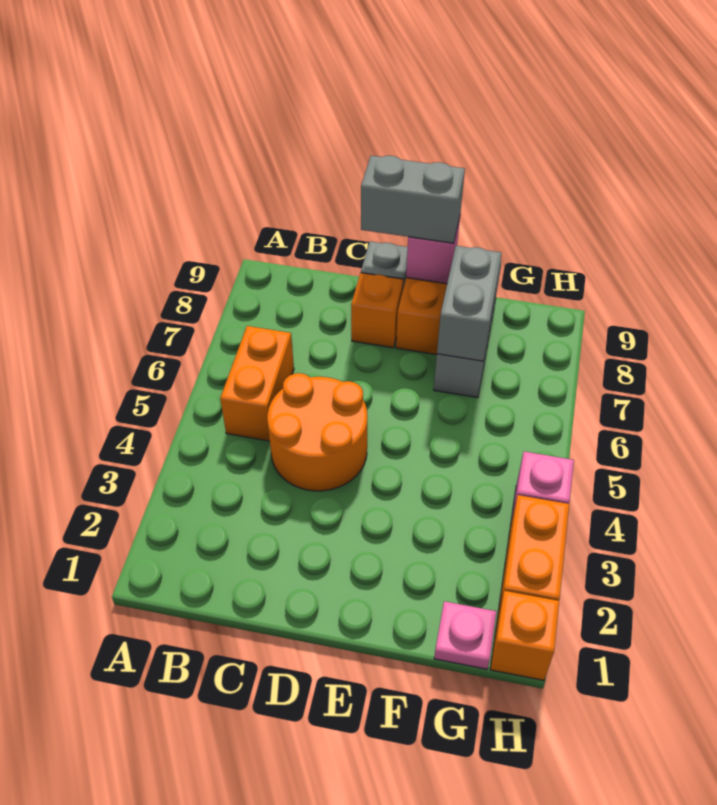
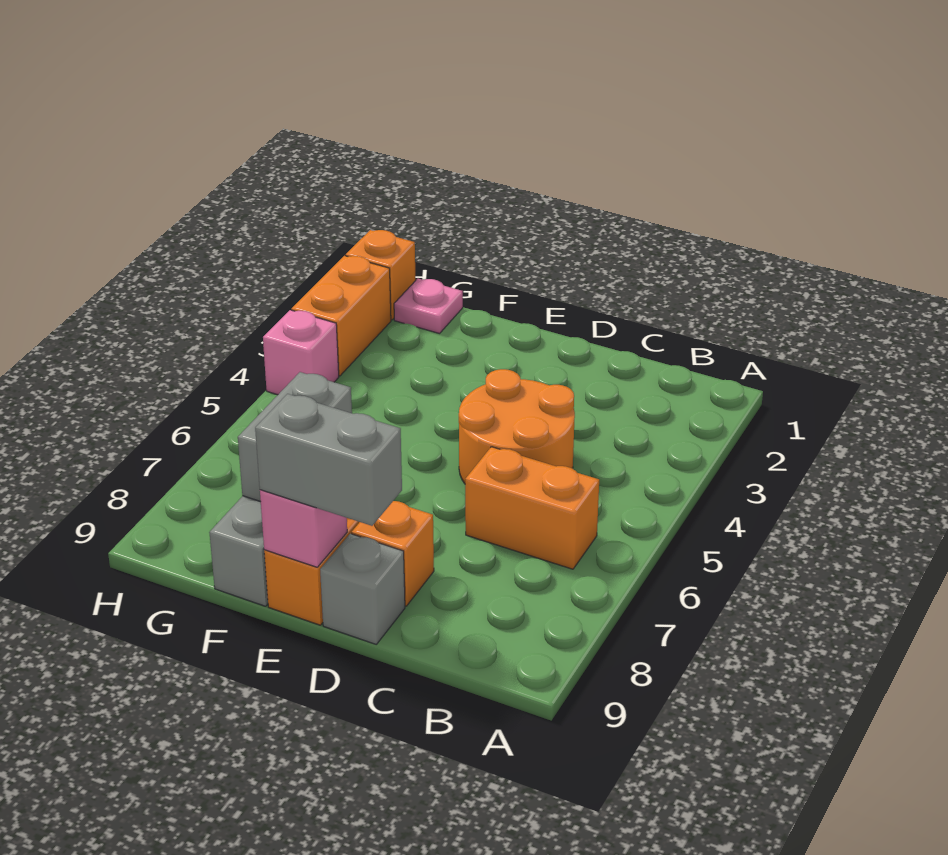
orange 1x2 brick [220,326,294,441] -> orange 1x2 brick turned to [465,447,599,569]

